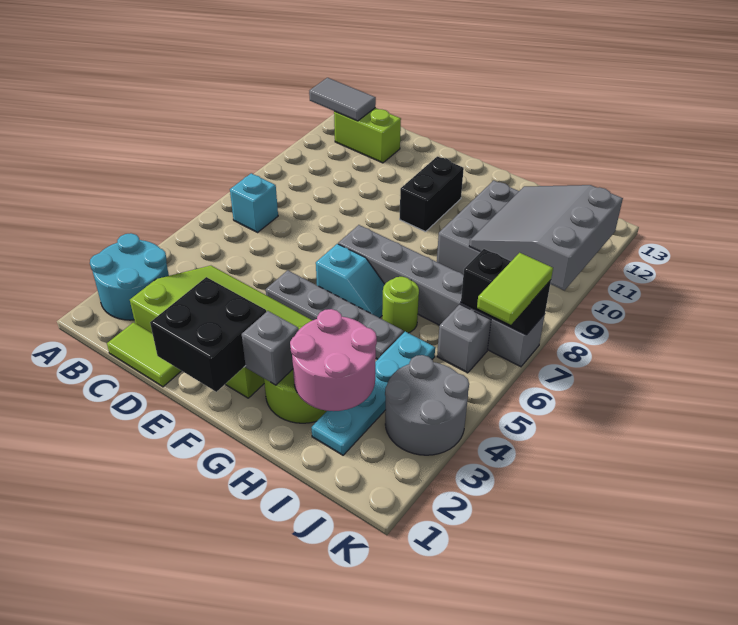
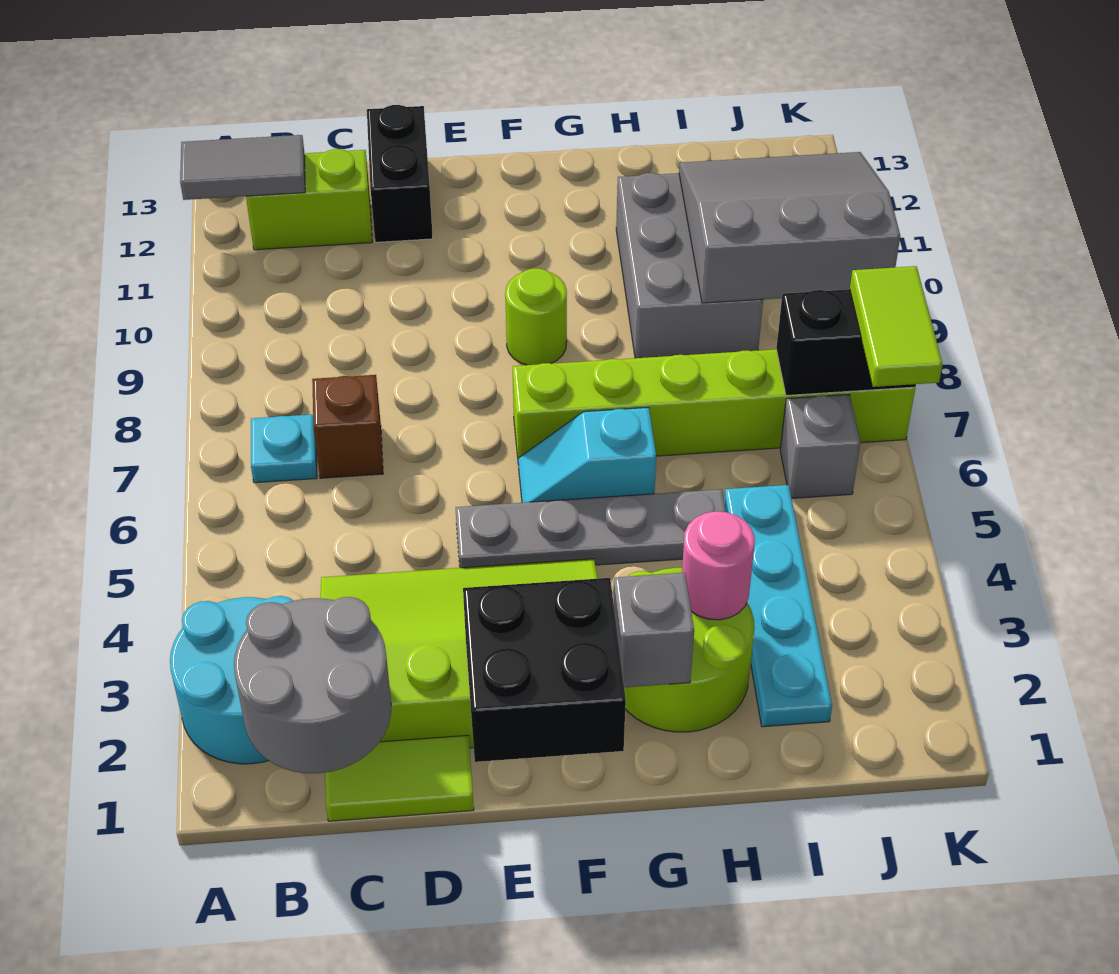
cyan 1x1 brick [230,173,278,232] -> cyan 1x1 plate [251,414,317,483]
none -> brown 1x1 brick [312,375,383,478]
cyan 1x2 slope [316,244,385,318] -> cyan 1x2 slope turned to [518,407,656,503]
grey 1x6 brick [338,225,545,367] -> lime 1x6 brick [513,349,915,458]
black 1x2 brick [400,156,464,232] -> black 1x2 brick moved to [367,105,433,242]
pink 2x2 round brick [290,309,377,411] -> pink 1x1 round brick [682,511,755,620]
lime 1x1 round brick [382,277,419,333] -> lime 1x1 round brick moved to [505,268,567,365]
grey 3x3 slope [469,185,623,290] -> grey 3x3 slope turned to [679,152,900,303]
grey 2x2 round brick [385,355,469,455] -> grey 2x2 round brick moved to [234,597,391,773]

